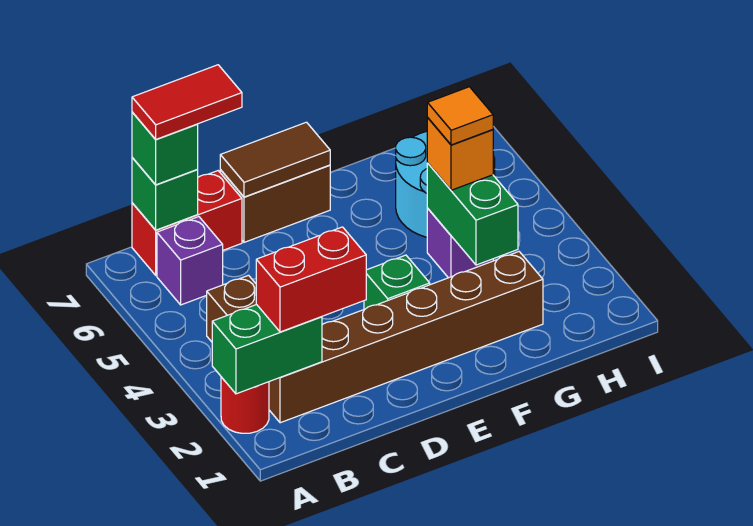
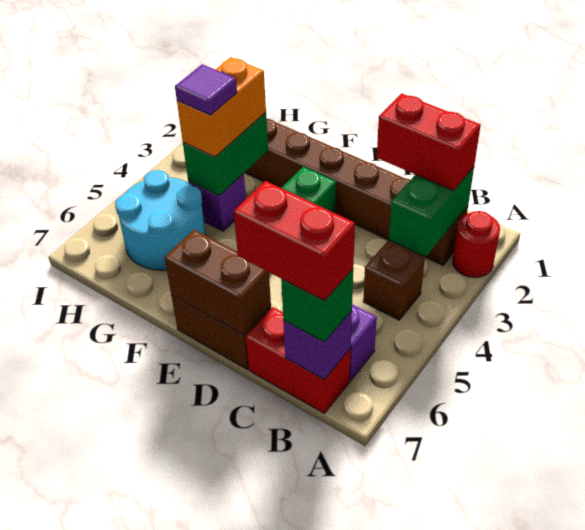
green 1x2 brick [212,305,322,394] -> green 1x2 brick turned to [389,167,474,256]
green 1x1 brick [132,158,198,230] -> purple 1x1 brick [283,311,352,379]
red 1x2 tile [132,65,242,139] -> red 1x2 brick [234,181,355,301]
brown 1x2 tile [220,122,330,197] -> brown 1x2 brick [165,230,271,335]
orange 1x1 brick [427,118,493,190] -> orange 1x2 brick [177,57,266,157]
orange 1x1 tile [427,87,493,145] -> purple 1x1 tile [175,64,237,115]

